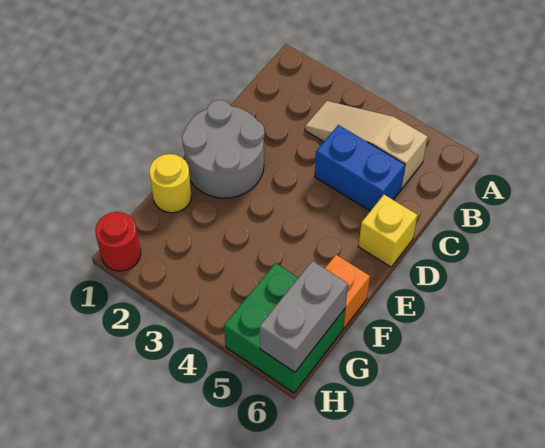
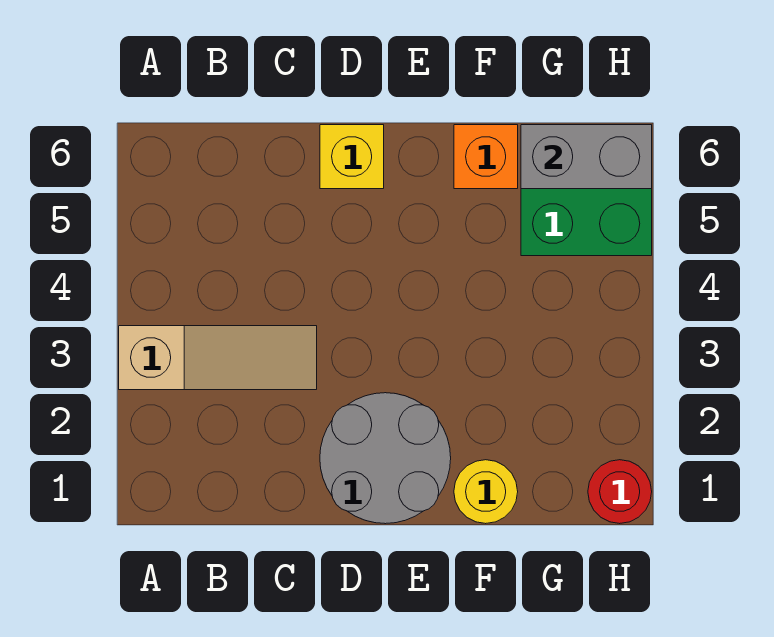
tan 1x3 slope [305,101,428,188] -> tan 1x3 slope turned to [119,326,317,390]
blue 1x2 brick [315,125,405,211] -> none

